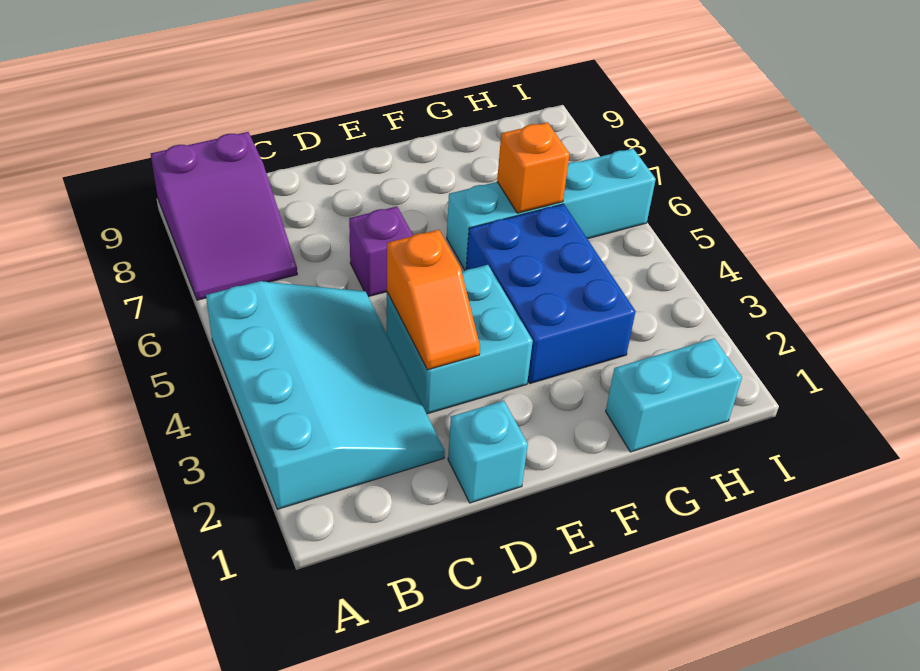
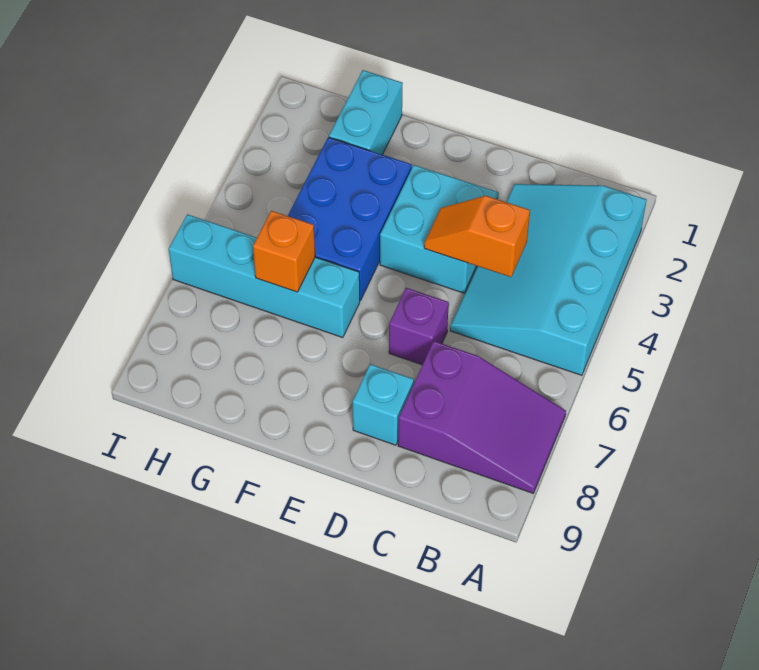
purple 2x3 slope [151,132,297,300] -> purple 2x3 slope turned to [398,341,566,493]
cyan 1x1 brick [448,401,528,503] -> cyan 1x1 brick moved to [352,364,414,445]
orange 1x2 slope [387,230,480,370] -> orange 1x2 slope turned to [424,196,530,277]
cyan 1x2 brick [606,338,742,452] -> cyan 1x2 brick turned to [329,70,403,155]

